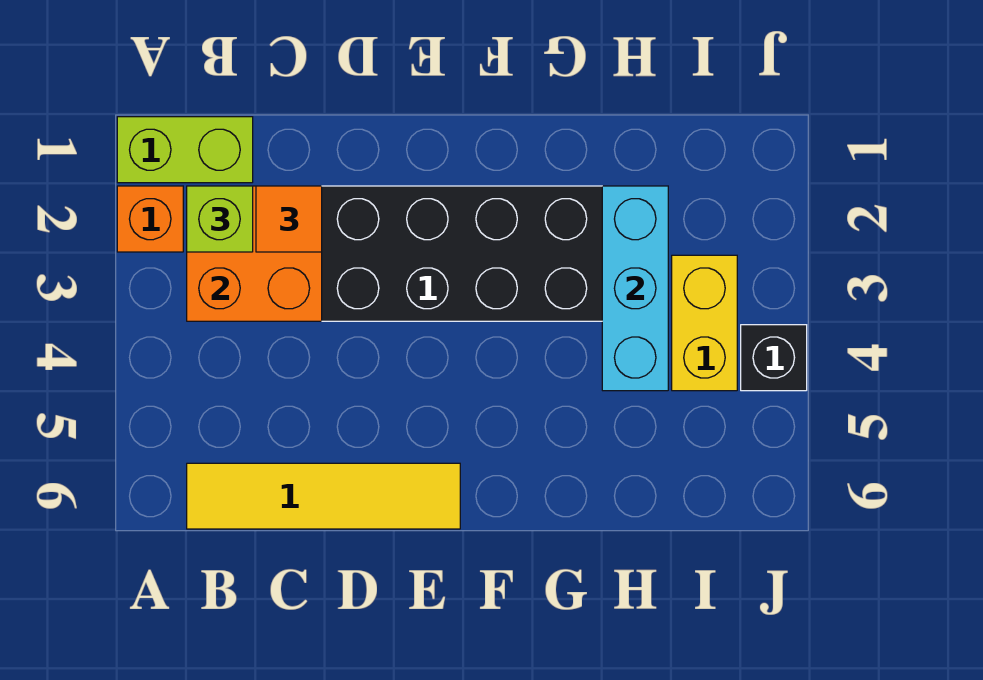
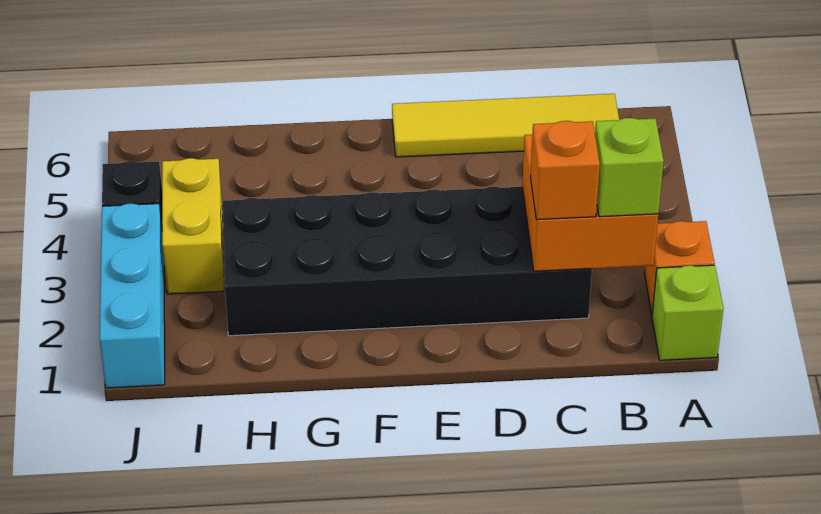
lime 1x2 brick [117,117,253,183] -> lime 1x1 brick [652,265,724,360]
orange 1x1 tile [256,186,322,252] -> orange 1x1 brick [531,121,600,220]
cyan 1x3 brick [602,186,668,391] -> cyan 1x3 brick moved to [100,204,165,388]

